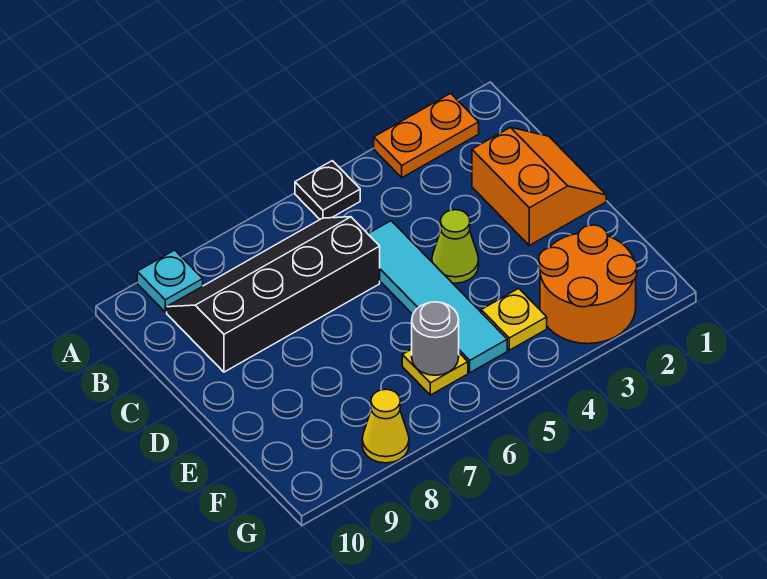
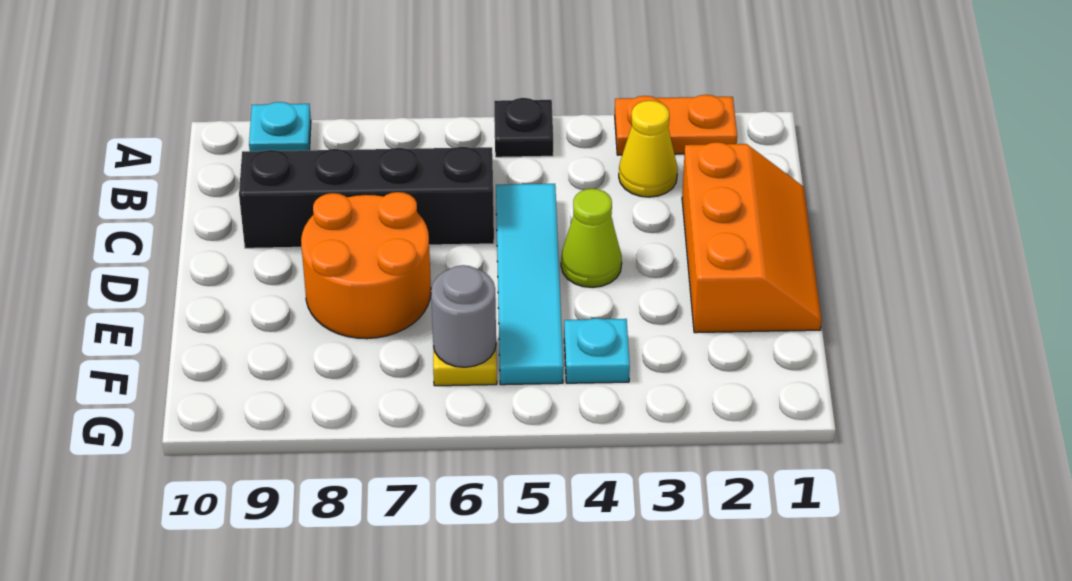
orange 2x2 slope [472,127,606,245] -> orange 2x3 slope [682,142,822,333]
orange 2x2 round brick [539,225,637,344] -> orange 2x2 round brick moved to [301,192,431,339]
yellow 1x1 plate [481,288,547,350] -> cyan 1x1 plate [564,318,630,383]
yellow 1x1 cone [362,389,409,463] -> yellow 1x1 cone moved to [619,101,678,197]

